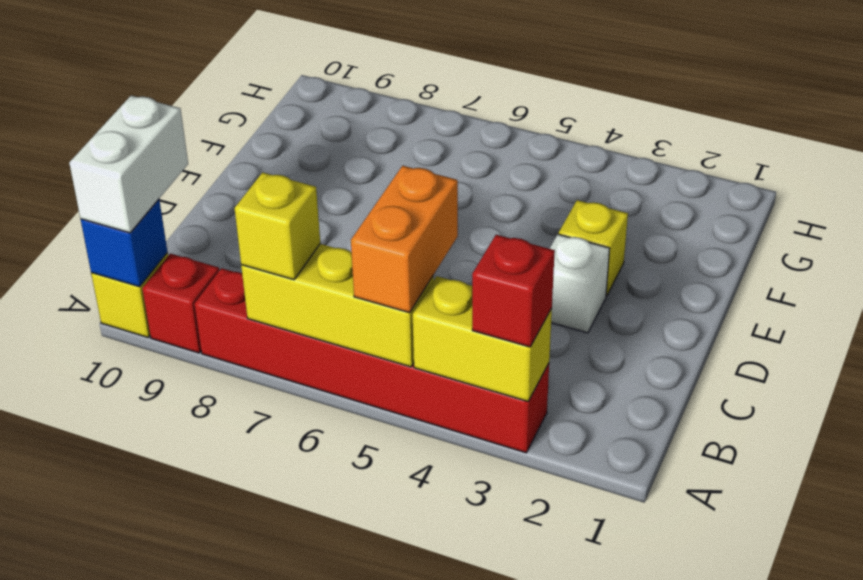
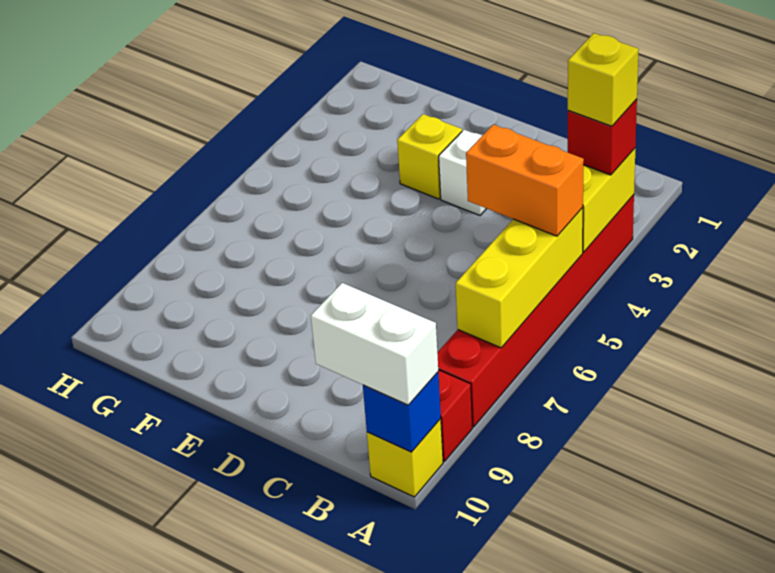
yellow 1x1 brick [235,172,320,280] -> yellow 1x1 brick moved to [568,33,638,126]

